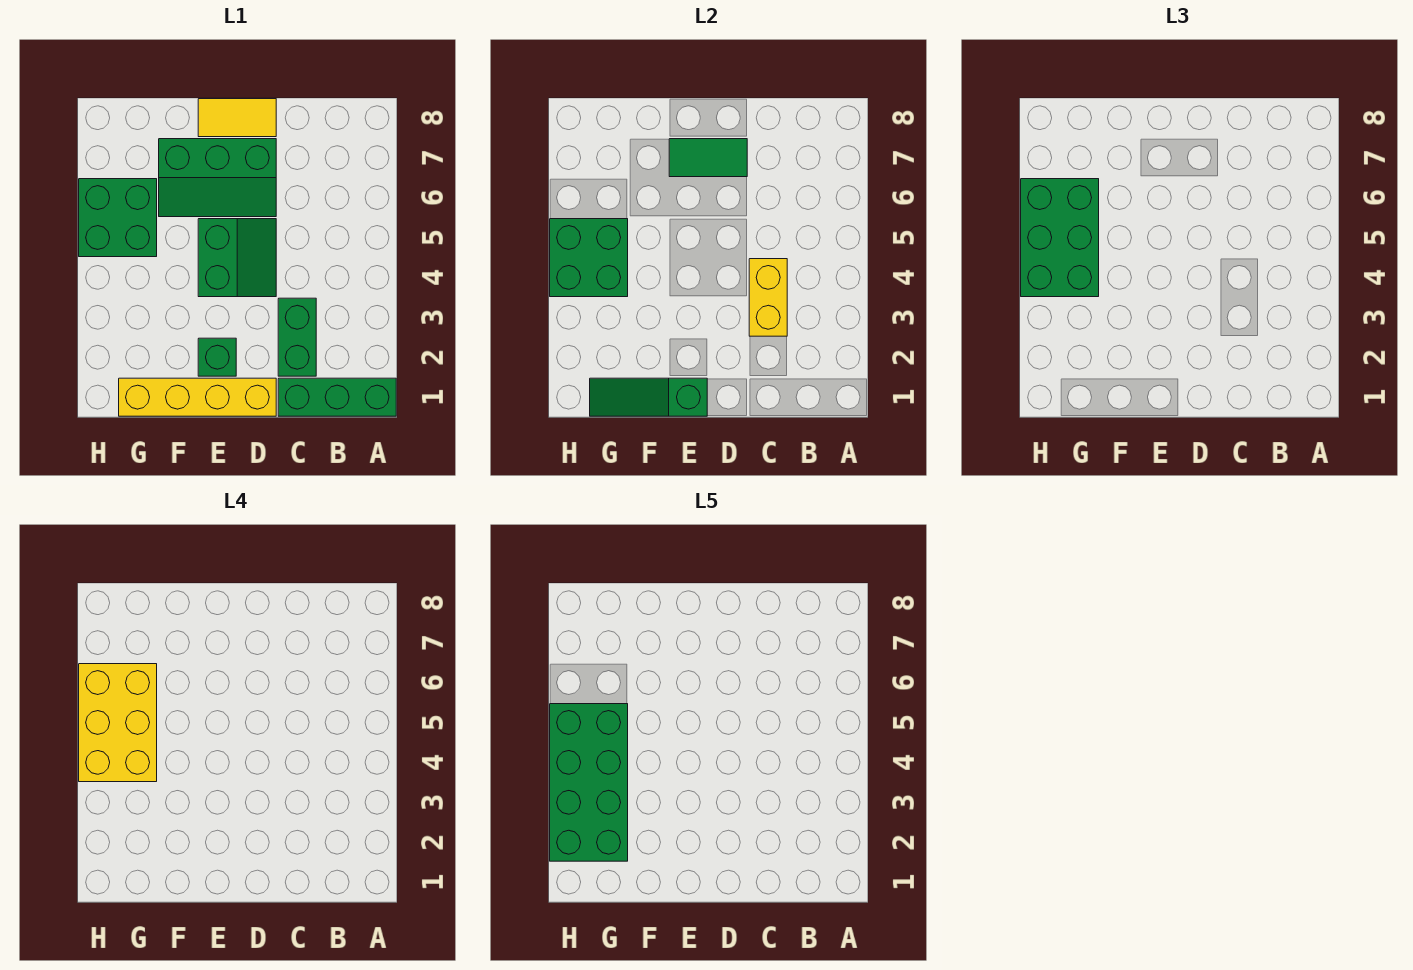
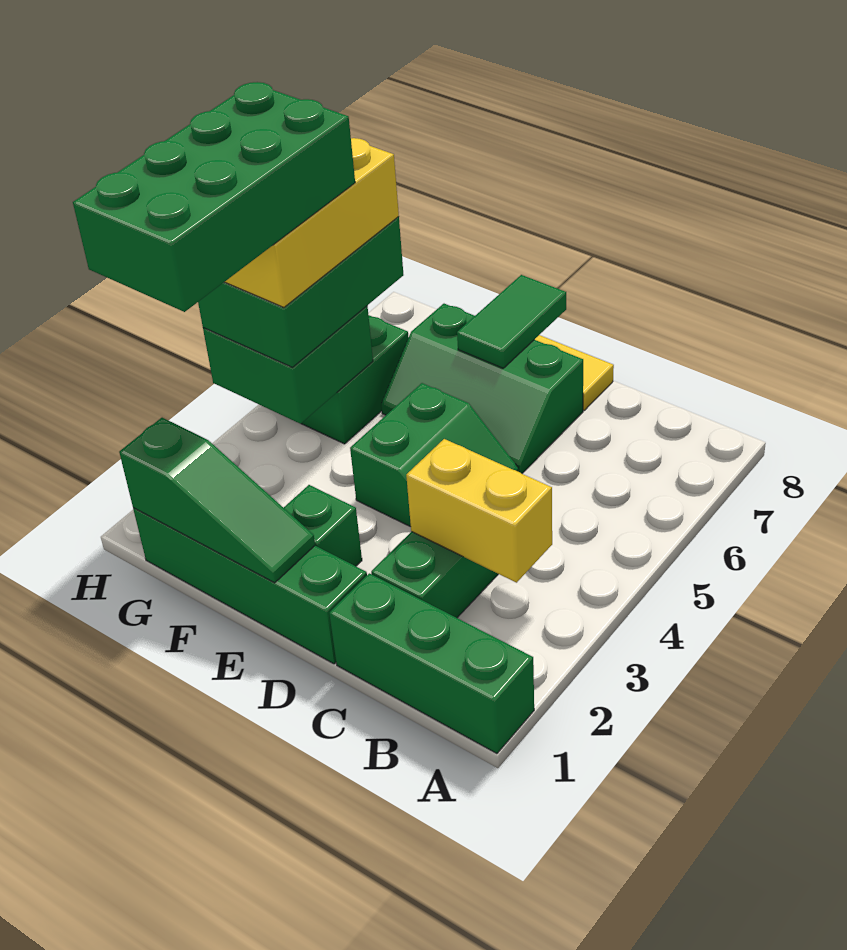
yellow 1x2 brick [749,259,787,336] -> yellow 1x2 brick turned to [406,439,552,583]
yellow 1x4 brick [119,378,276,416] -> green 1x4 brick [133,508,367,664]
green 1x2 tile [669,139,747,177] -> green 1x2 tile turned to [457,275,566,368]
green 1x3 slope [590,378,707,416] -> green 1x3 slope turned to [119,418,315,583]

